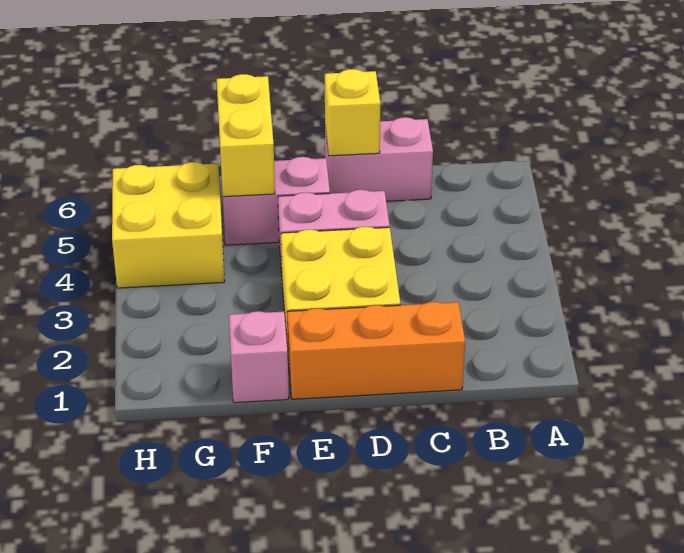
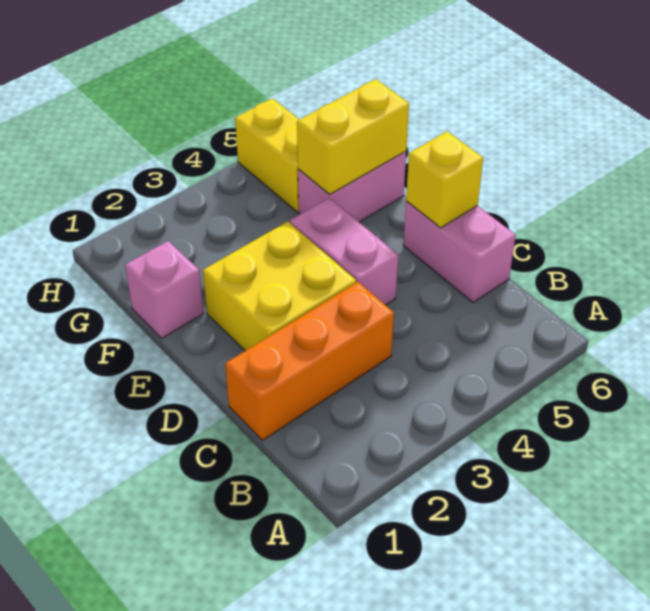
orange 1x3 brick [287,302,465,399] -> orange 1x3 brick turned to [225,282,394,440]
pink 1x2 brick [223,157,330,245] -> pink 1x2 brick turned to [298,152,406,222]
yellow 2x2 brick [112,162,225,288] -> yellow 1x2 brick [235,98,299,212]

